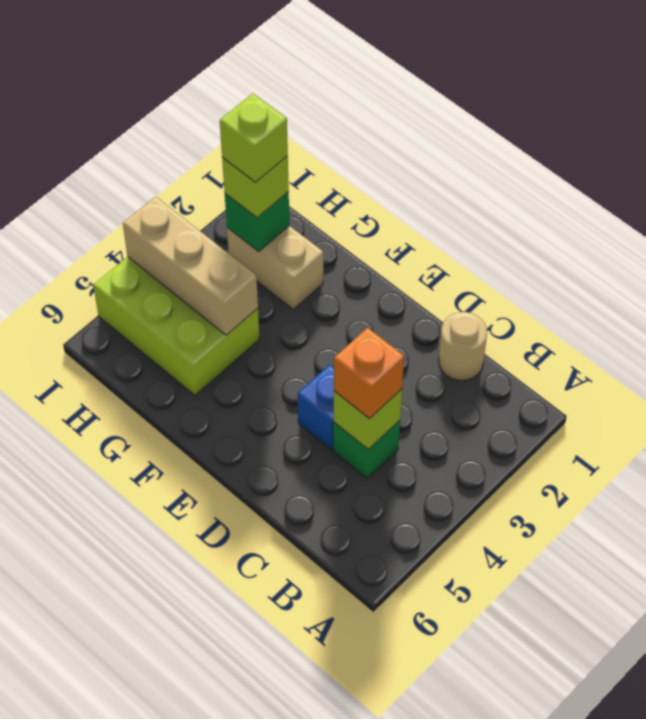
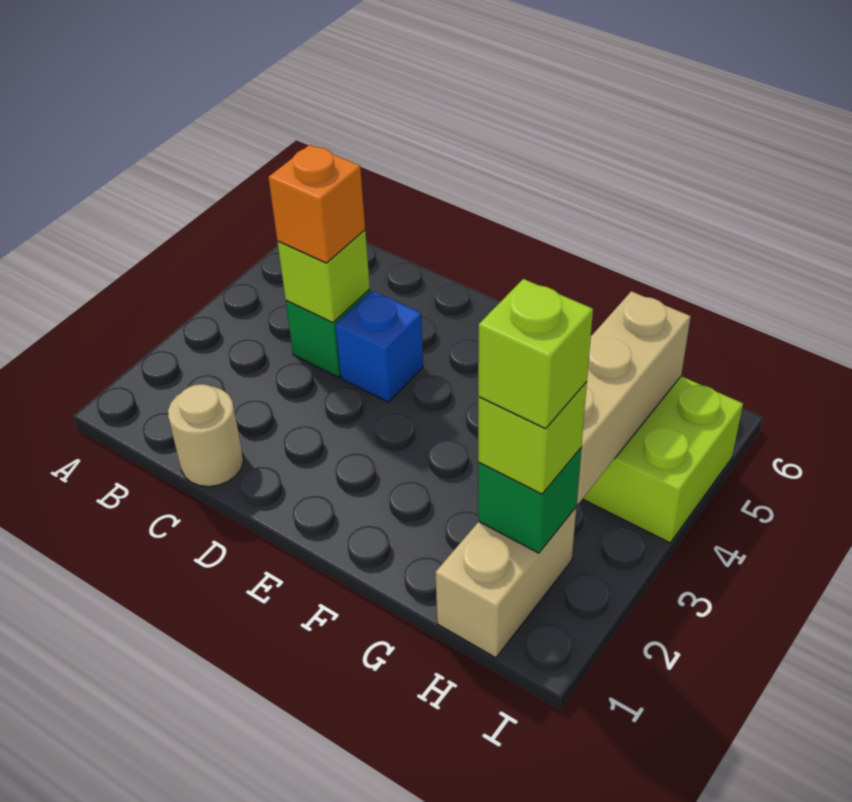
tan 1x2 brick [227,226,323,309] -> tan 1x2 brick turned to [435,508,576,658]
tan 1x3 brick [123,197,258,335] -> tan 1x3 brick turned to [577,291,691,504]

